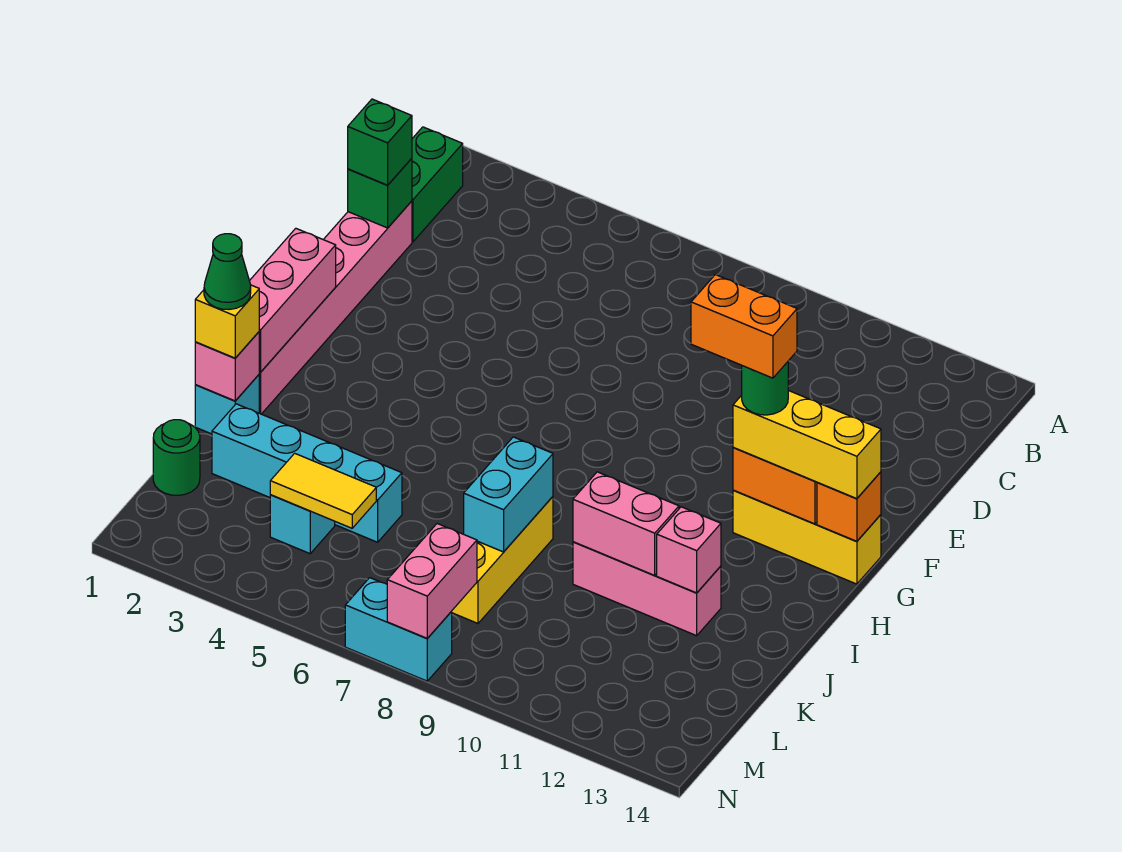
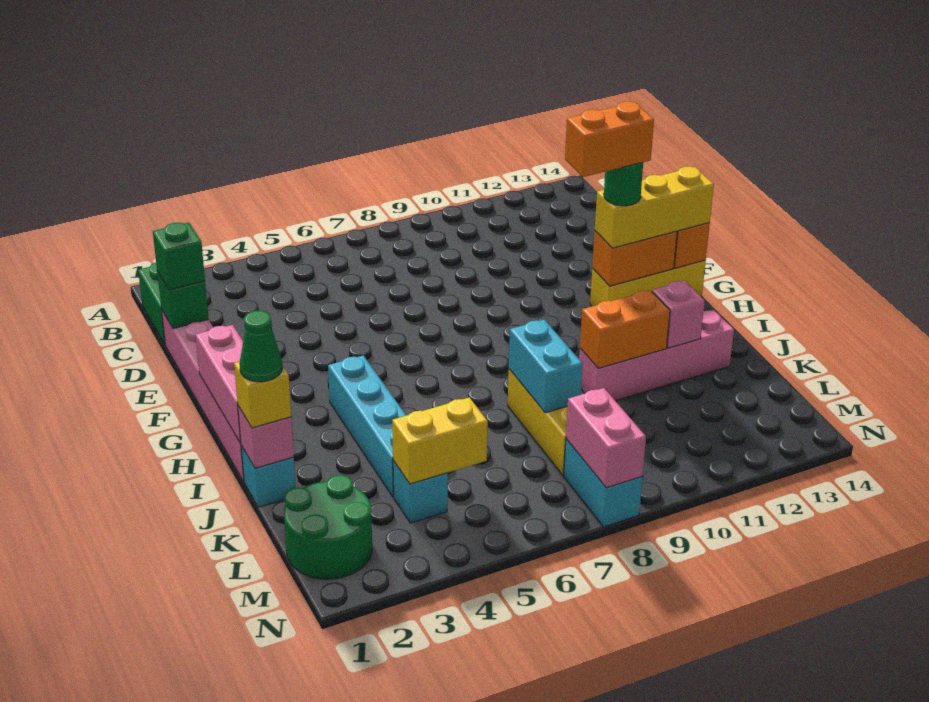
pink 1x3 brick [573,542,721,636] -> pink 1x4 brick [579,310,734,401]
pink 1x2 brick [573,472,679,576] -> orange 1x2 brick [580,290,670,368]
cyan 1x4 brick [212,404,402,542] -> cyan 1x4 brick turned to [328,356,406,497]
green 1x1 round brick [153,420,200,495] -> green 2x2 round brick [284,475,372,579]
yellow 1x2 tile [270,453,376,528] -> yellow 1x2 brick [392,397,488,484]
cyan 1x2 brick [345,578,452,681] -> cyan 1x2 brick turned to [564,439,642,527]

